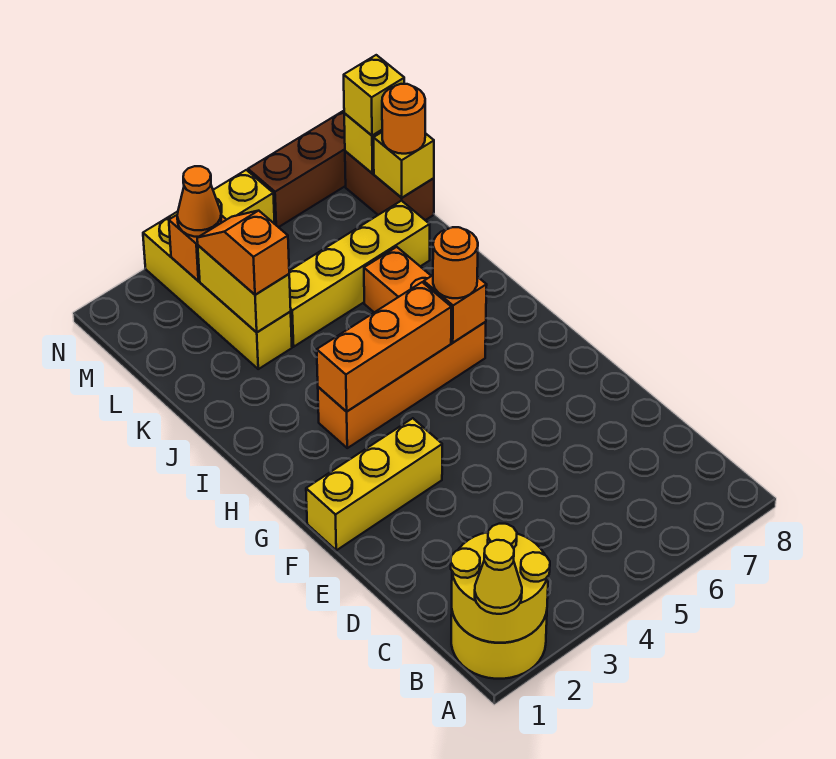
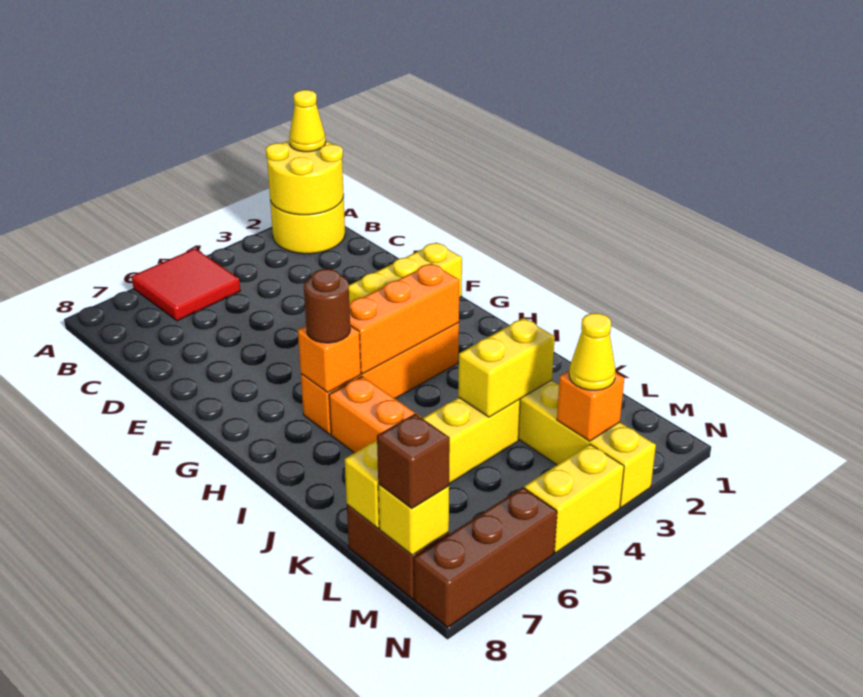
none -> red 2x2 tile [132,249,240,321]
orange 1x1 round brick [433,227,478,298] -> brown 1x1 round brick [304,269,350,343]
yellow 1x2 brick [198,245,291,332] -> yellow 1x2 brick turned to [458,318,555,417]
orange 1x2 slope [197,211,289,295] -> none
orange 1x1 round brick [382,84,425,154] -> none
orange 1x1 cone [177,166,221,237] -> yellow 1x1 cone [569,313,616,390]
yellow 1x1 brick [344,55,404,135] -> brown 1x1 brick [377,414,450,509]

